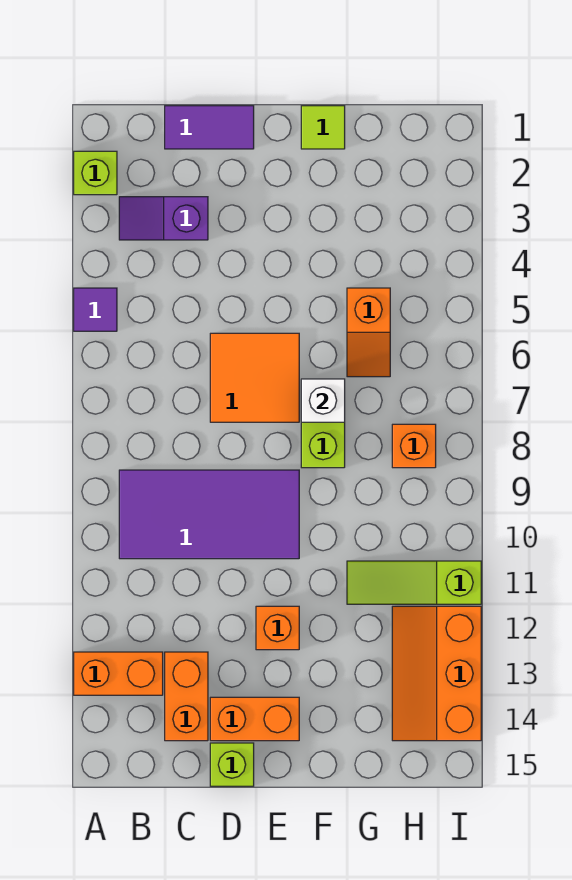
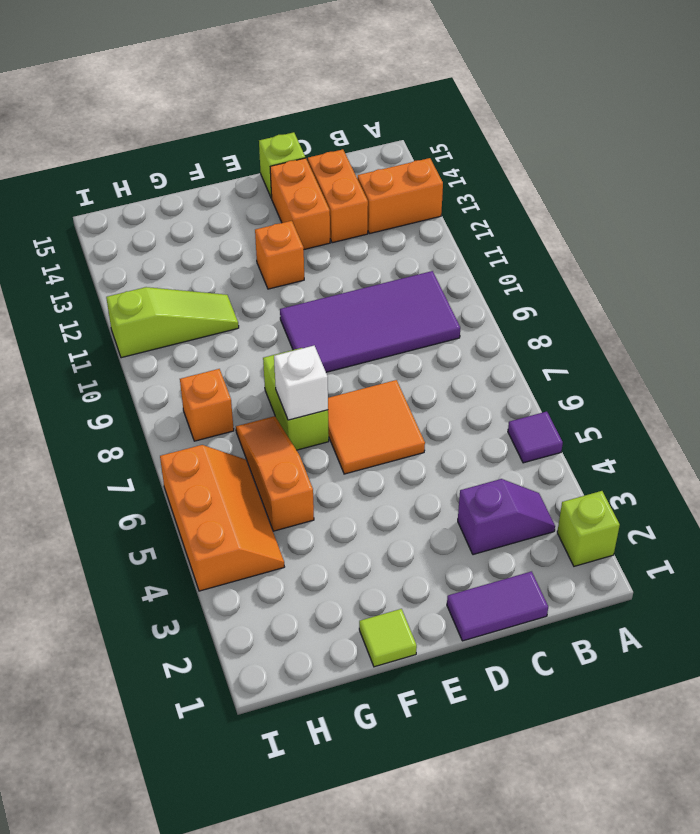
orange 1x2 brick [210,697,299,741] -> orange 1x2 brick turned to [270,158,330,249]
orange 1x2 slope [347,288,390,377] -> orange 1x3 slope [236,416,314,531]
orange 2x3 slope [392,606,481,741] -> orange 2x3 slope moved to [160,445,284,591]

